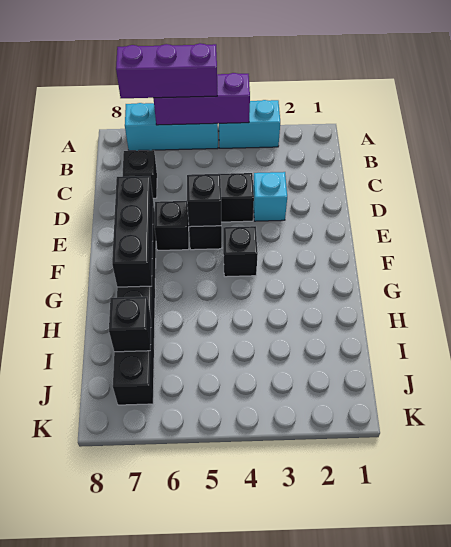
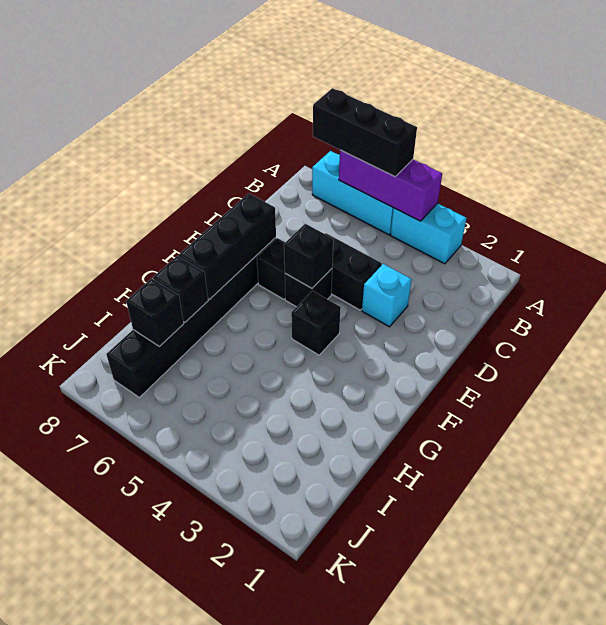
purple 1x3 brick [116,43,217,98] -> black 1x3 brick [313,88,417,177]
black 1x1 brick [123,150,157,198] -> black 1x1 brick moved to [153,256,208,322]

